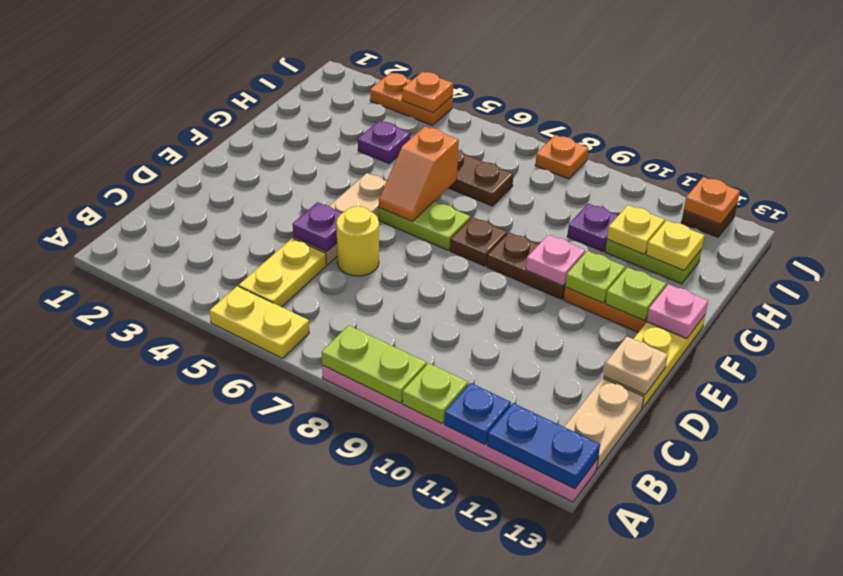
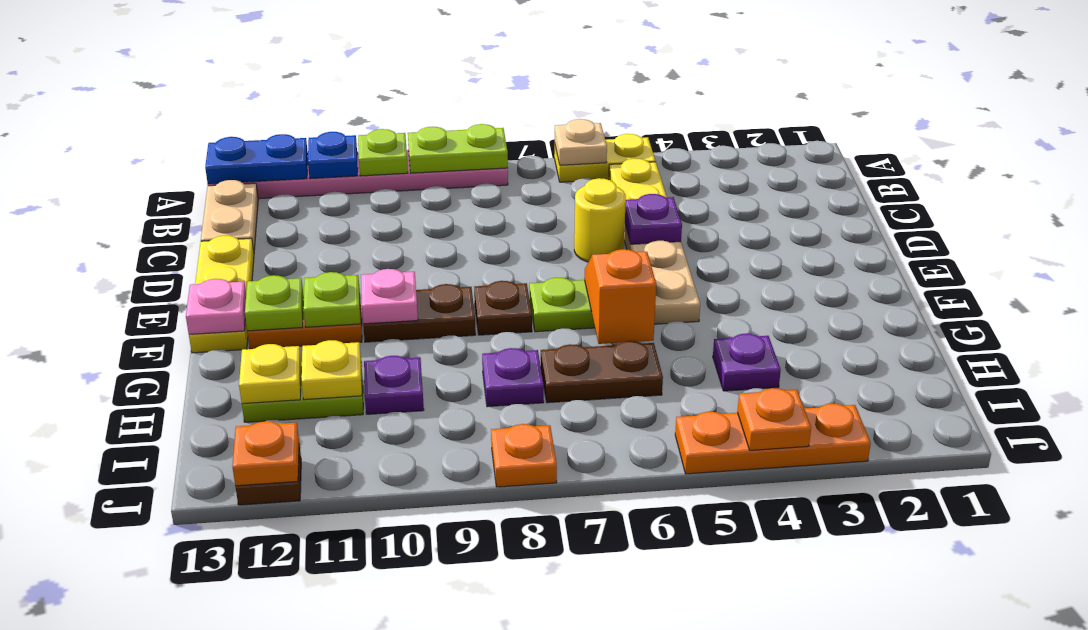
tan 1x1 plate [604,337,668,395] -> tan 1x1 plate moved to [555,119,607,165]
none -> purple 1x1 plate [482,348,544,407]
orange 1x2 plate [370,73,453,125] -> orange 1x3 plate [675,404,871,474]

